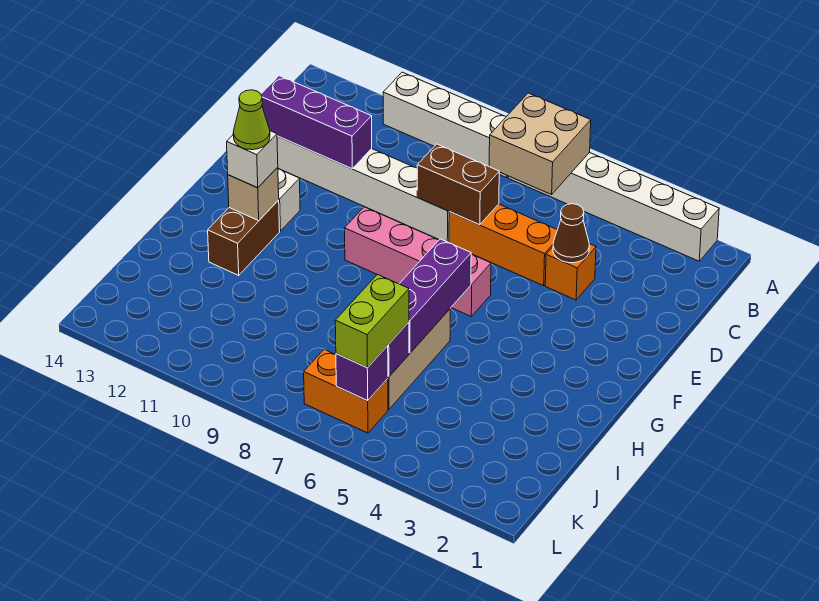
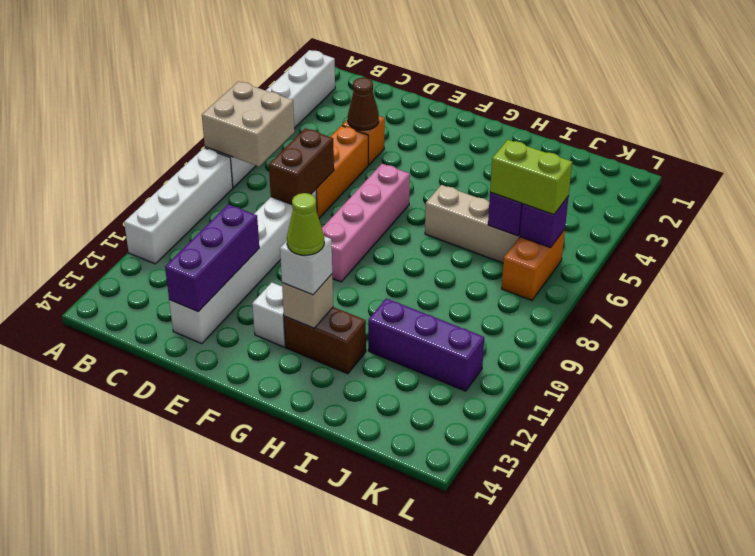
purple 1x3 brick [400,239,471,353] -> purple 1x3 brick moved to [368,298,484,391]

